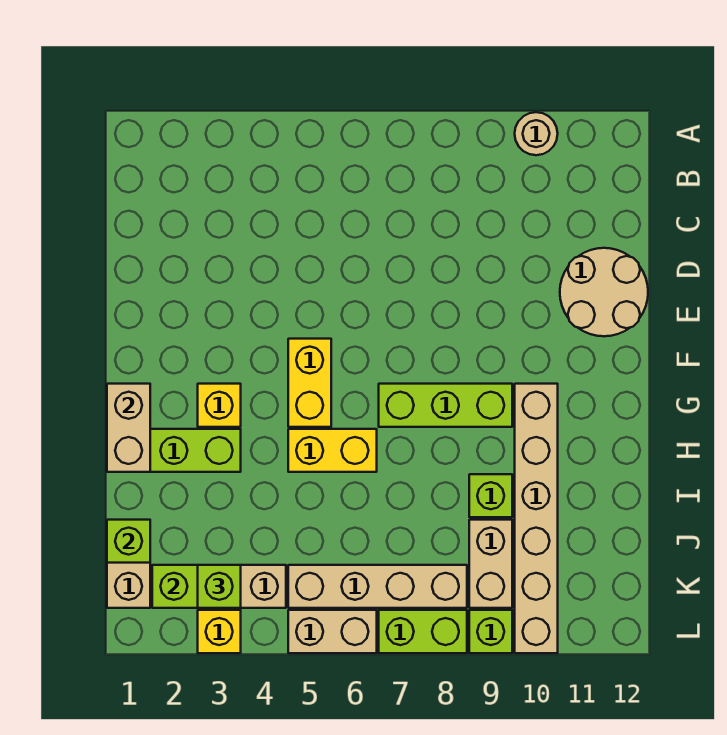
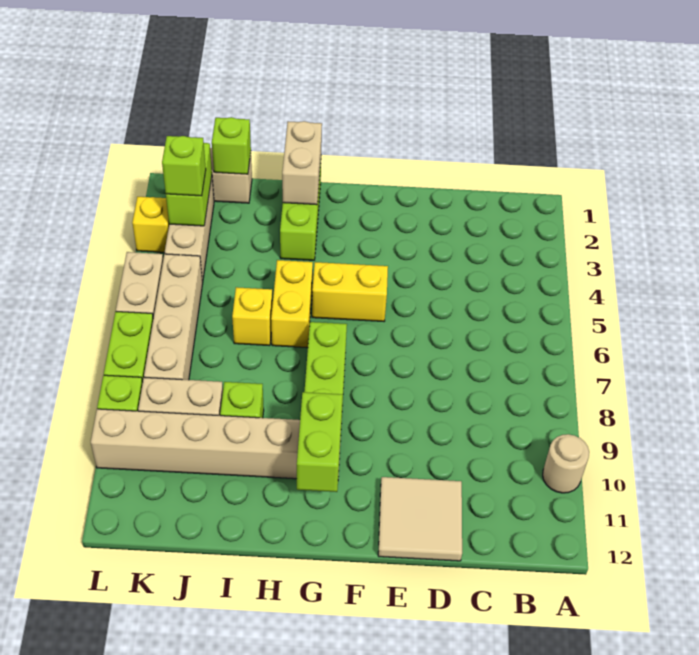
tan 2x2 round brick [560,248,648,336] -> tan 2x2 tile [378,477,462,561]
tan 1x2 brick [107,384,150,472] -> tan 1x2 brick turned to [282,121,322,205]
yellow 1x1 brick [198,384,241,427] -> yellow 1x1 brick moved to [232,287,273,346]
none -> lime 1x2 brick [297,392,343,492]

